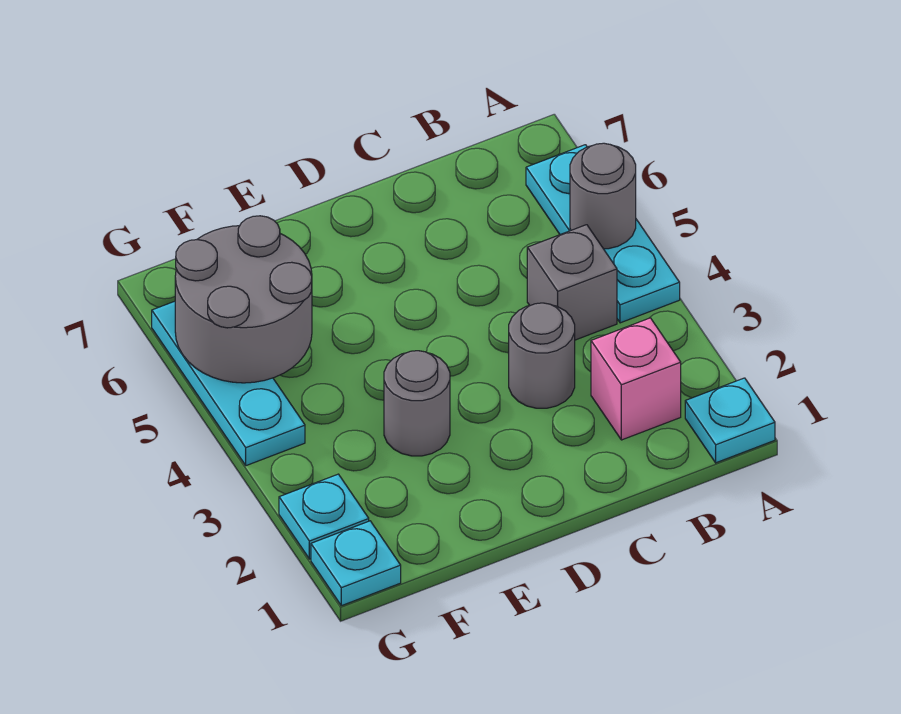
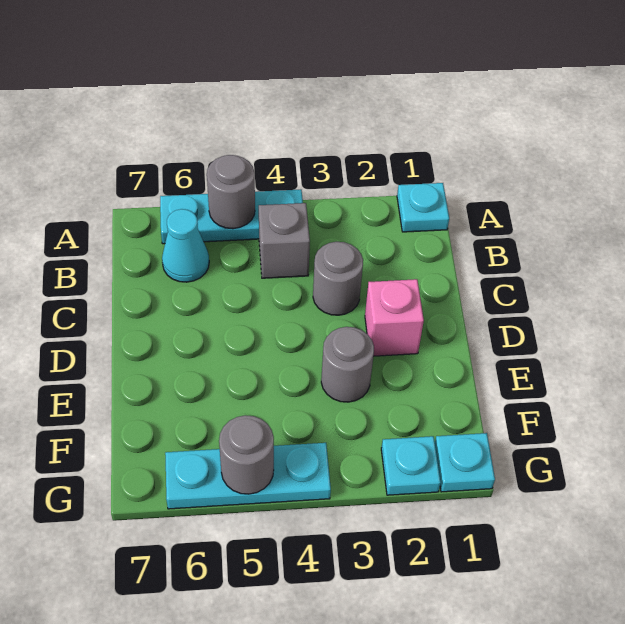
pink 1x1 brick [591,318,681,440] -> pink 1x1 brick moved to [365,279,424,356]
none -> cyan 1x1 cone [162,209,209,282]
grey 2x2 round brick [175,216,312,383] -> grey 1x1 round brick [219,415,274,494]

